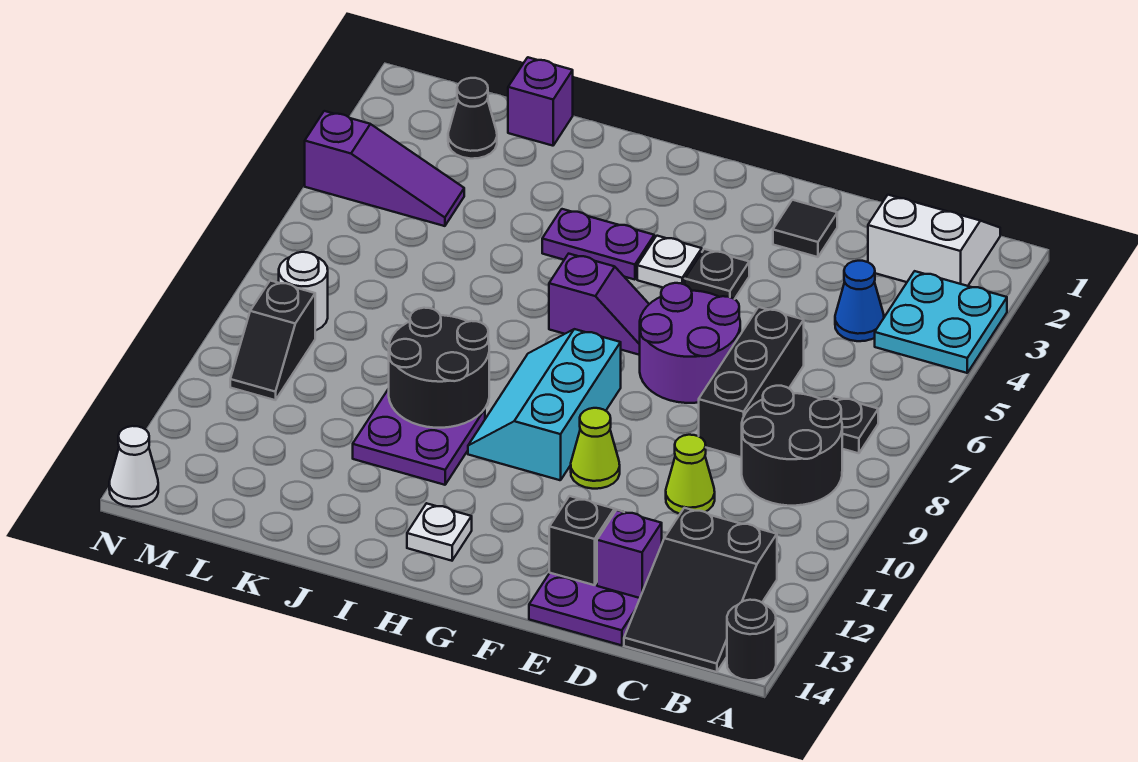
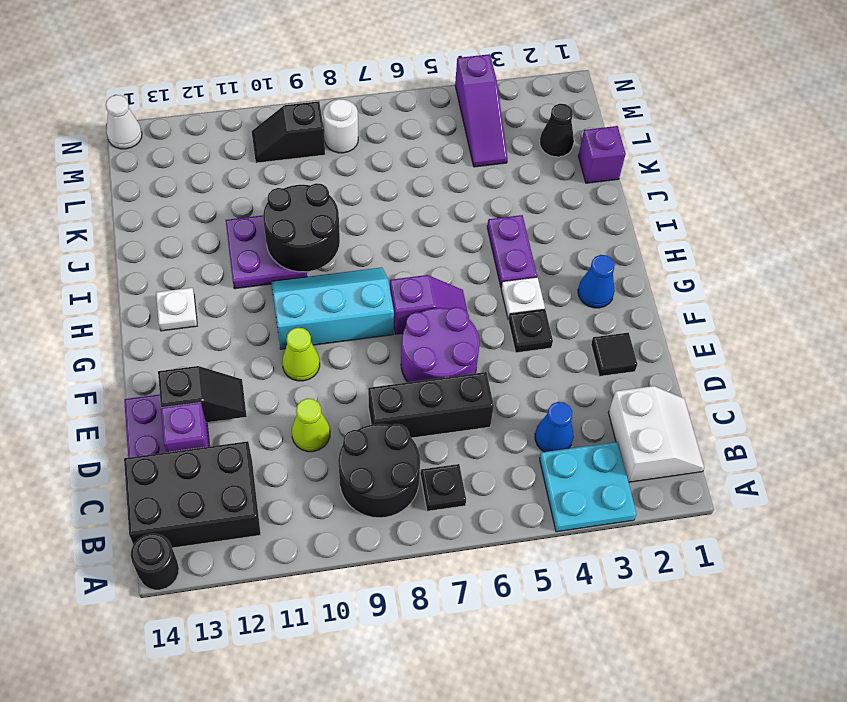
black 2x3 slope [624,508,777,672] -> black 2x3 brick [124,441,261,548]
none -> blue 1x1 cone [578,255,615,308]
purple 1x2 slope [549,254,649,355] -> purple 1x2 slope turned to [390,275,468,334]

